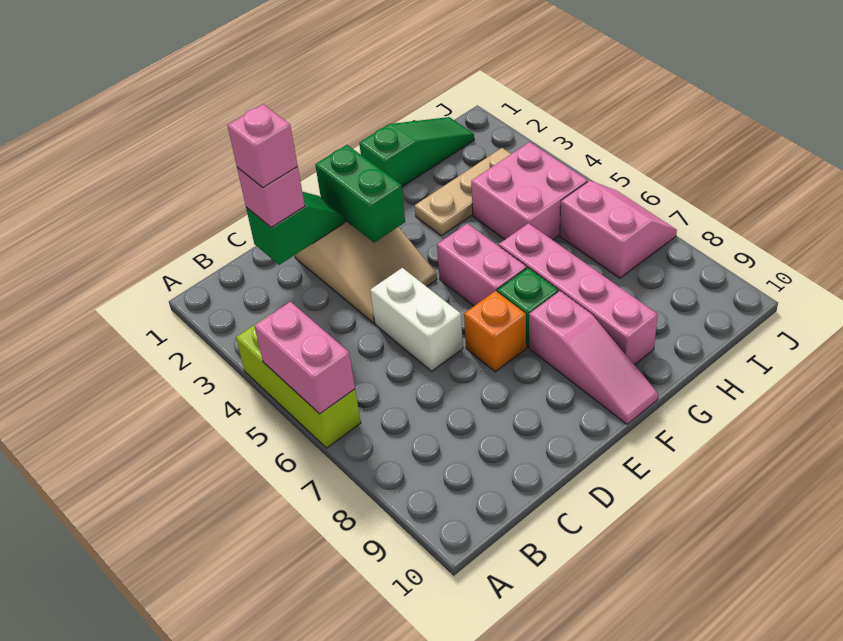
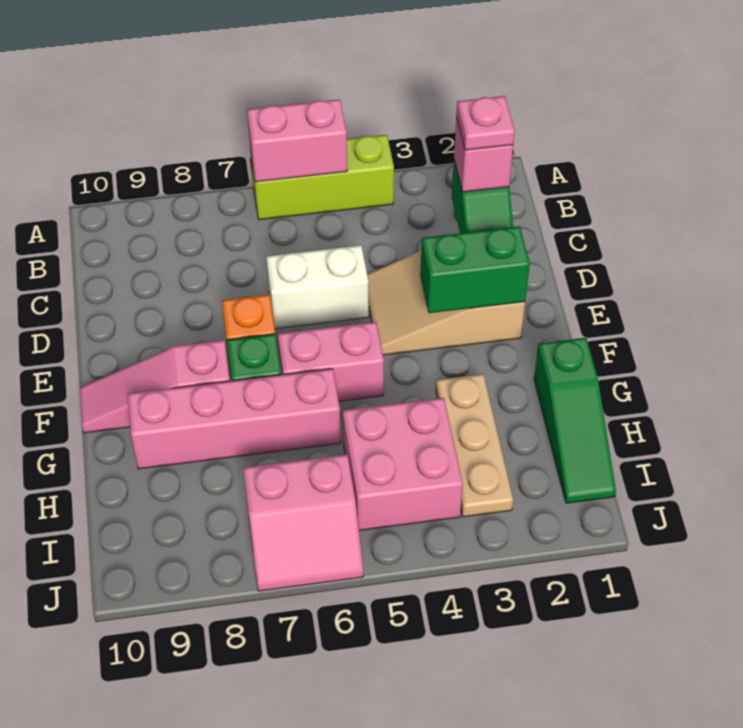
pink 1x1 brick [227,104,298,187] -> pink 1x1 plate [456,96,515,150]

